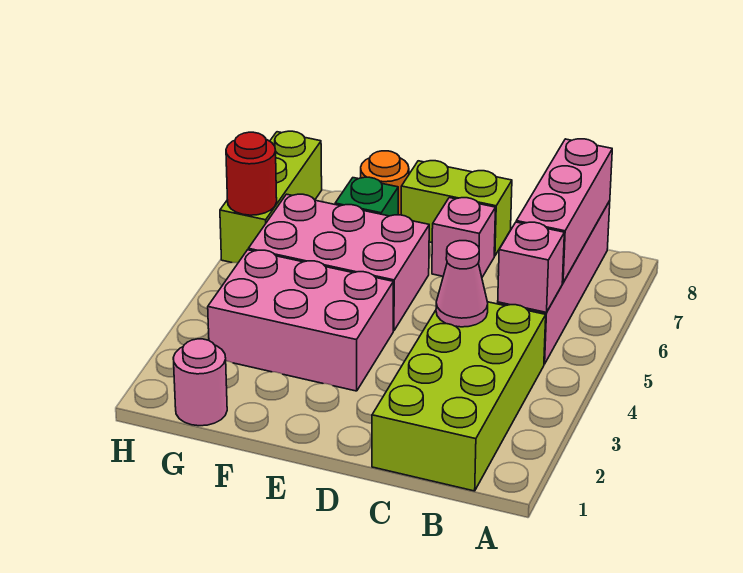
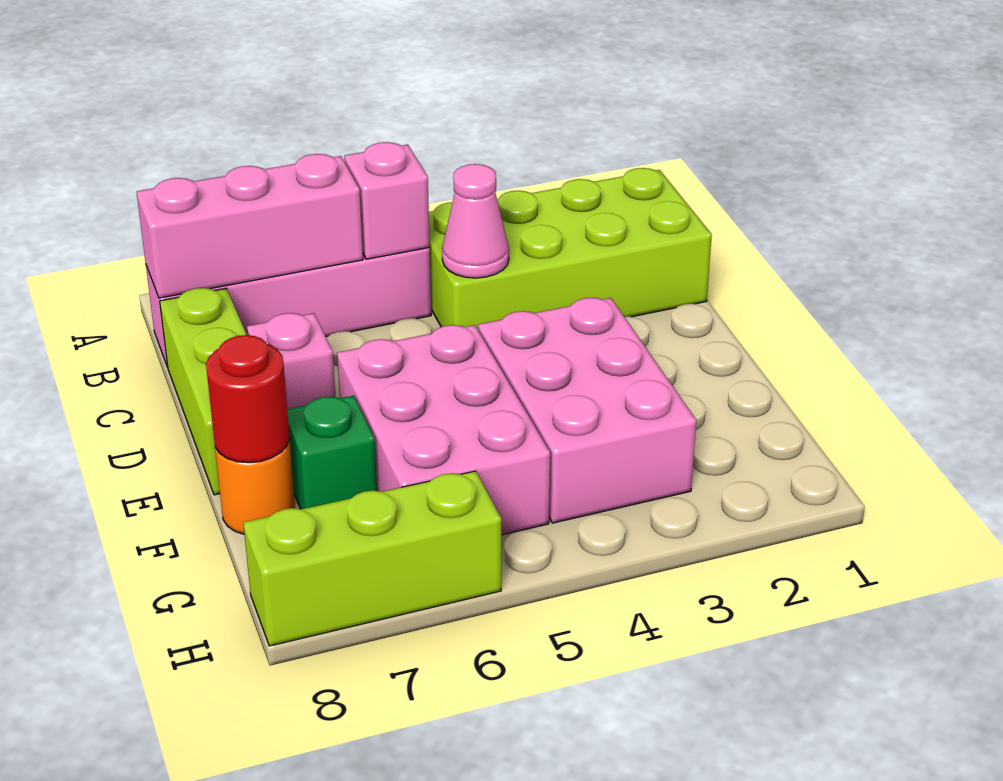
lime 1x2 brick [401,161,512,256] -> lime 1x3 brick [160,288,247,495]
pink 1x1 round brick [173,339,227,426] -> none
red 1x1 round brick [226,132,277,215] -> red 1x1 round brick moved to [206,335,290,463]

